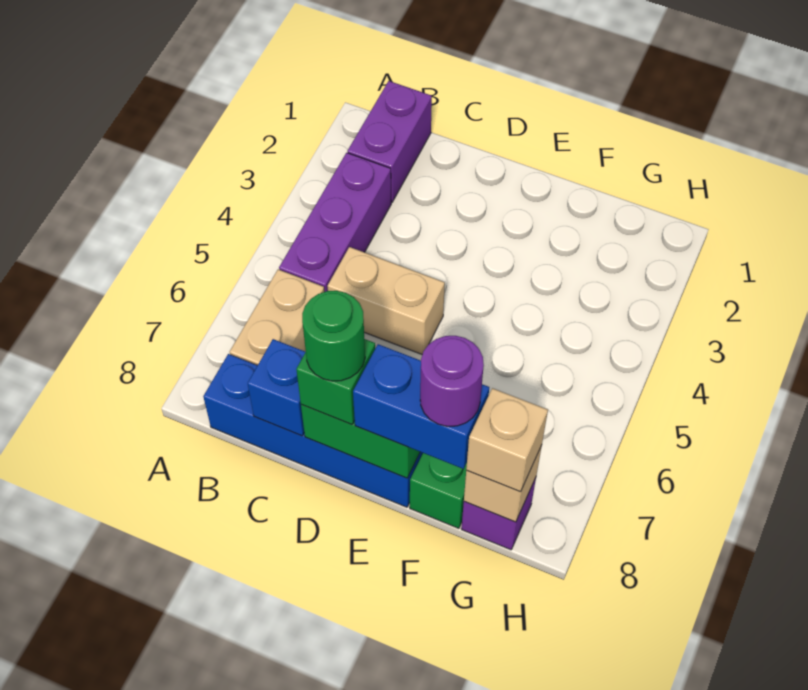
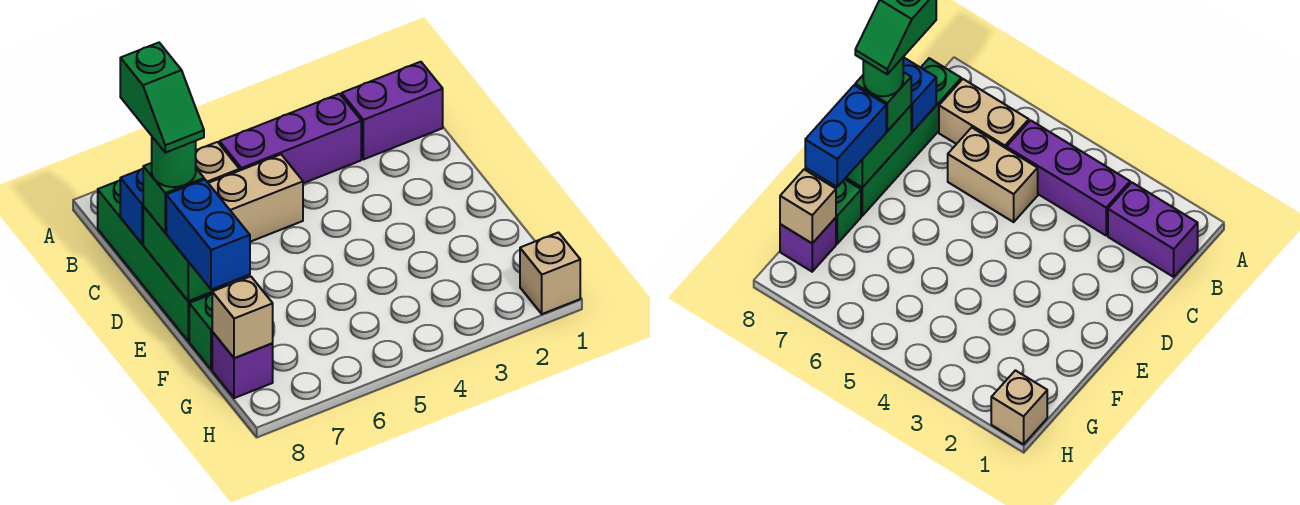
blue 1x4 brick [203,354,423,507] -> green 1x4 brick [98,180,212,341]
tan 1x2 brick [328,247,445,354] -> tan 1x2 brick turned to [208,155,303,242]
none -> green 1x2 slope [120,43,204,153]
purple 1x1 round brick [420,336,484,427] -> none
tan 1x1 brick [466,388,548,492] -> tan 1x1 brick moved to [520,233,580,314]

